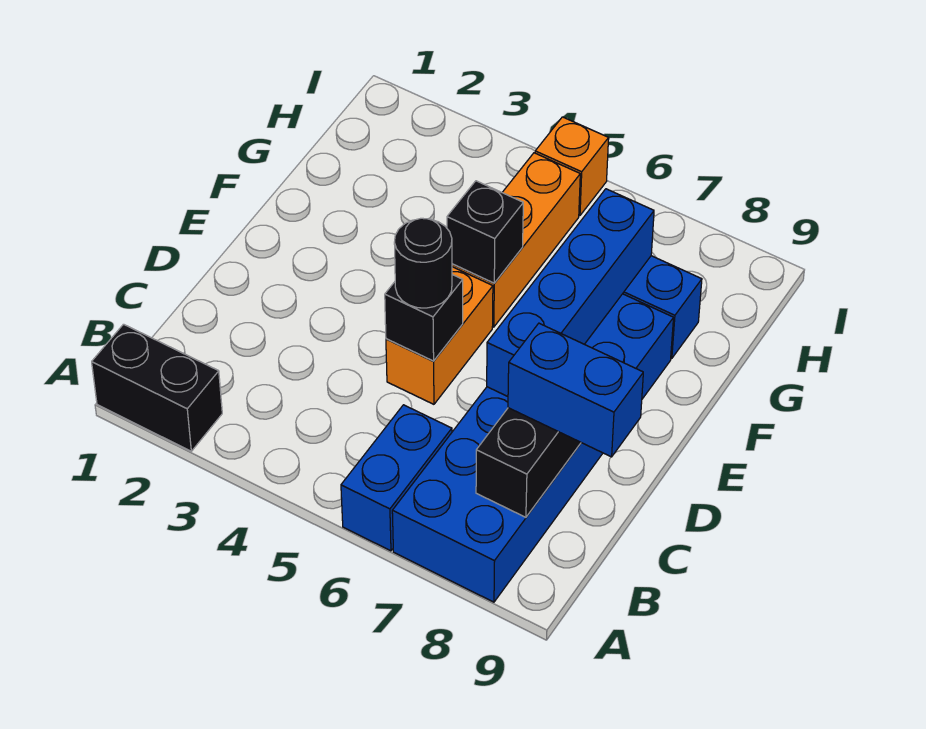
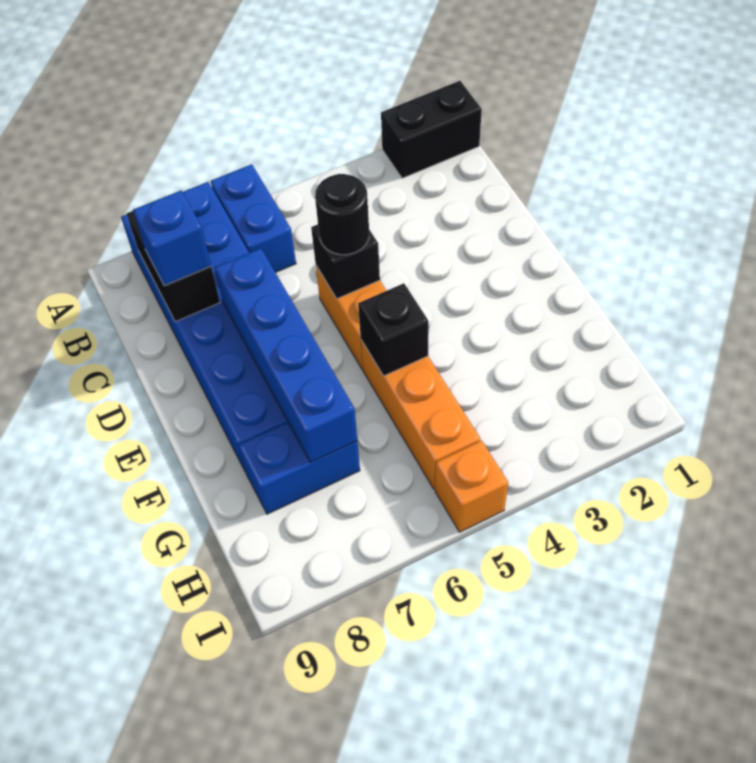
blue 1x2 brick [508,323,643,457] -> blue 1x1 brick [133,190,211,286]

